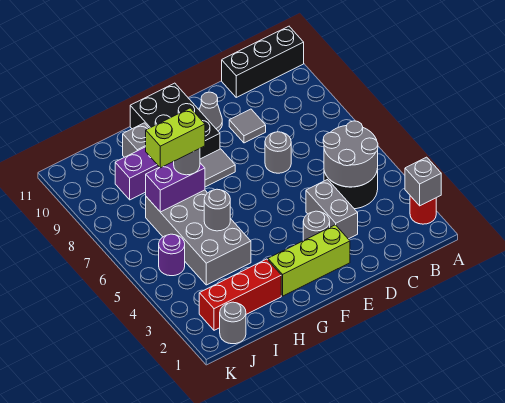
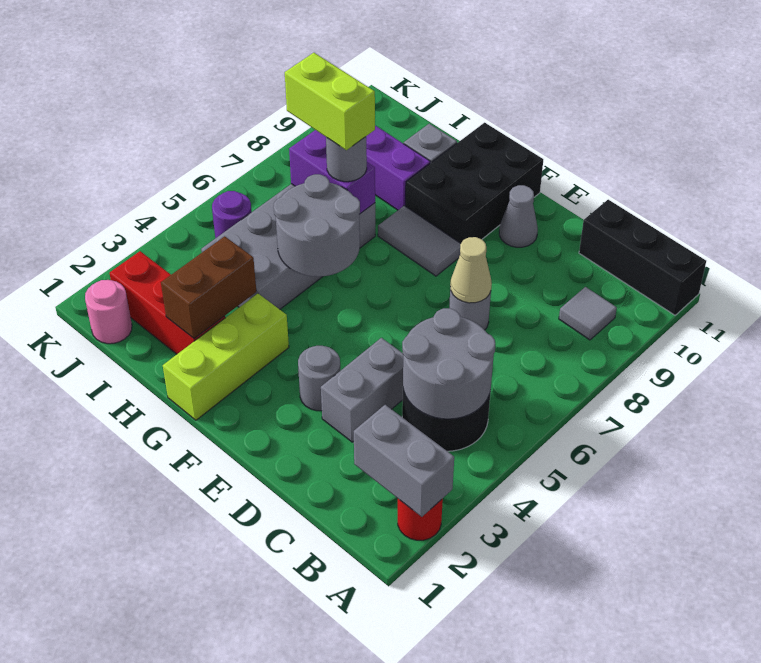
grey 1x1 brick [405,157,441,206] -> grey 1x2 brick [354,405,454,517]
none -> tan 1x1 cone [450,237,492,303]
grey 1x1 tile [229,109,266,143] -> grey 1x1 tile moved to [559,287,617,340]
lime 1x3 brick [268,225,350,296] -> lime 1x3 brick turned to [163,294,289,420]
none -> brown 1x2 brick [161,236,256,339]
grey 1x1 round brick [204,189,230,231] -> grey 2x2 round brick [274,174,360,277]
grey 1x1 round brick [220,302,246,344] -> pink 1x1 round brick [85,280,132,344]

